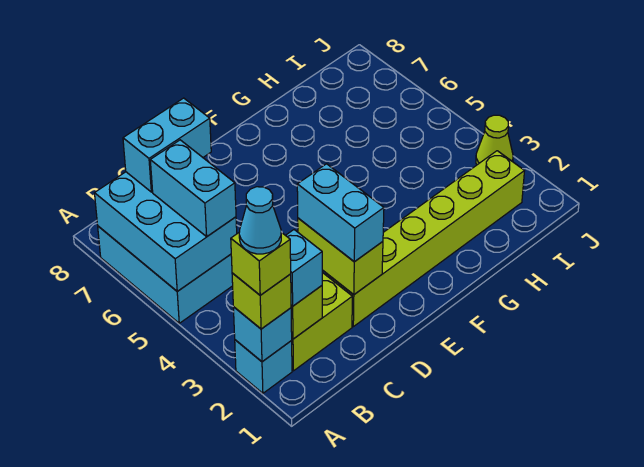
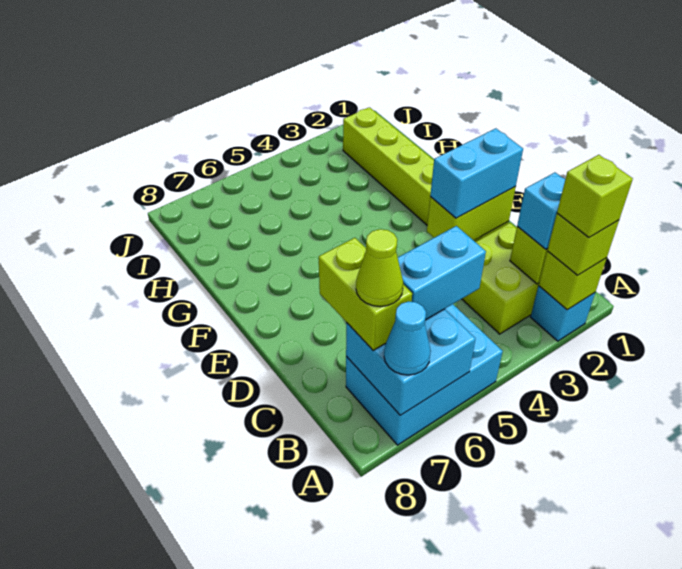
cyan 1x1 brick [233,307,292,362] -> lime 1x1 brick [539,251,607,310]
cyan 1x1 cone [239,187,281,254] -> cyan 1x1 cone moved to [384,301,431,375]
cyan 2x3 brick [95,172,237,291] -> cyan 2x2 brick [346,309,475,415]
cyan 1x2 brick [123,98,211,192] -> lime 1x2 brick [319,238,412,350]
lime 1x1 cone [476,115,513,165] -> lime 1x1 cone moved to [356,229,403,307]

